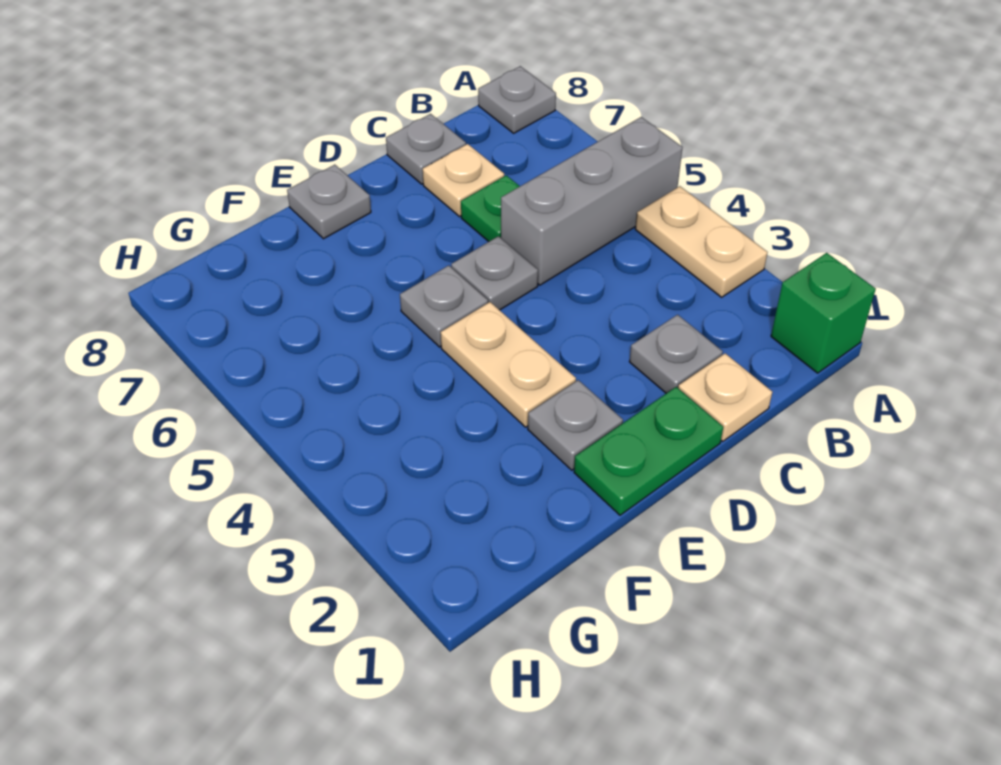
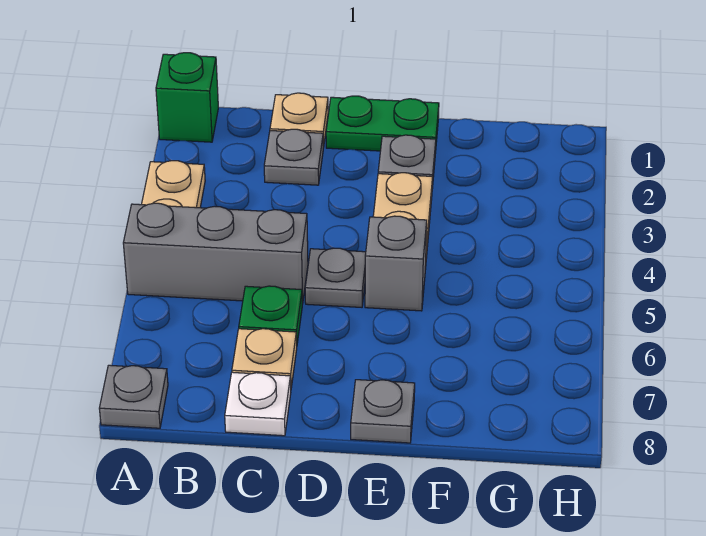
grey 1x1 plate [386,114,466,184] -> white 1x1 plate [225,372,291,436]
grey 1x1 plate [400,265,488,347] -> grey 1x1 brick [365,216,427,311]

